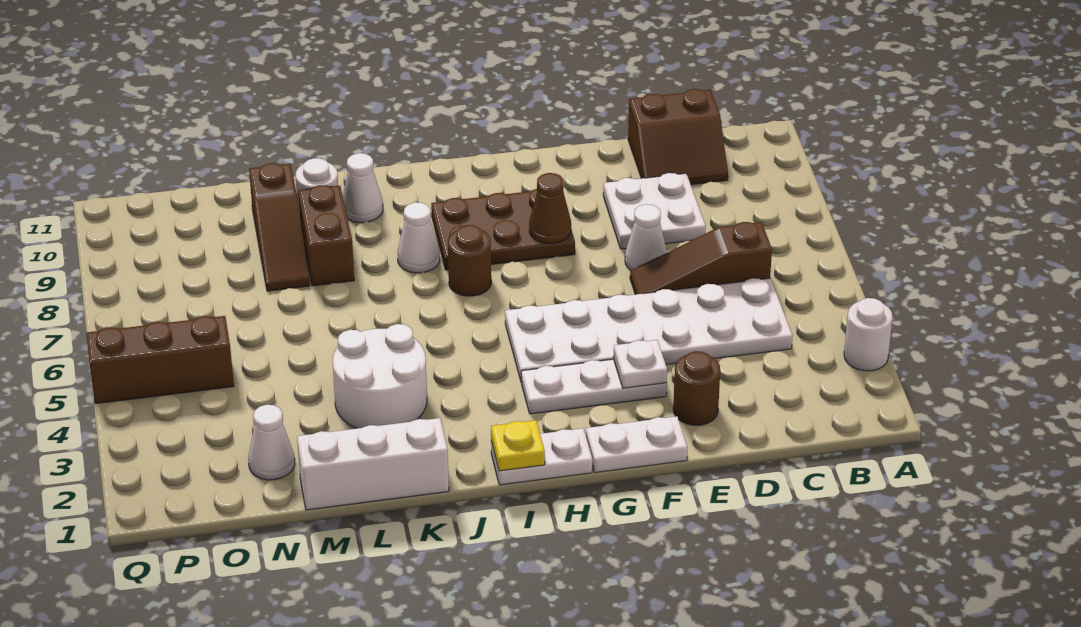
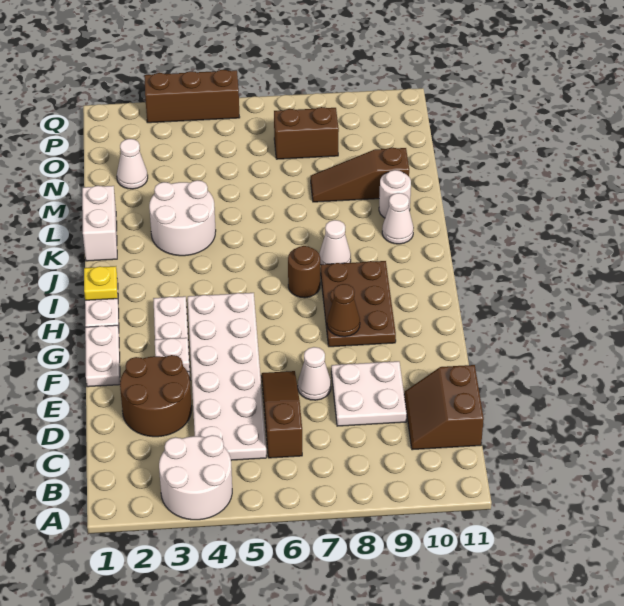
white 1x1 round brick [844,298,893,371] -> white 2x2 round brick [159,435,232,520]
brown 1x1 round brick [673,351,720,425] -> brown 2x2 round brick [120,355,192,437]
white 1x3 brick [297,418,449,510] -> white 1x2 brick [82,186,117,261]
brown 1x2 brick [298,185,354,286] -> brown 1x2 brick moved to [274,107,339,159]
brown 1x3 brick [86,316,234,404] -> brown 1x3 brick turned to [144,70,240,123]

